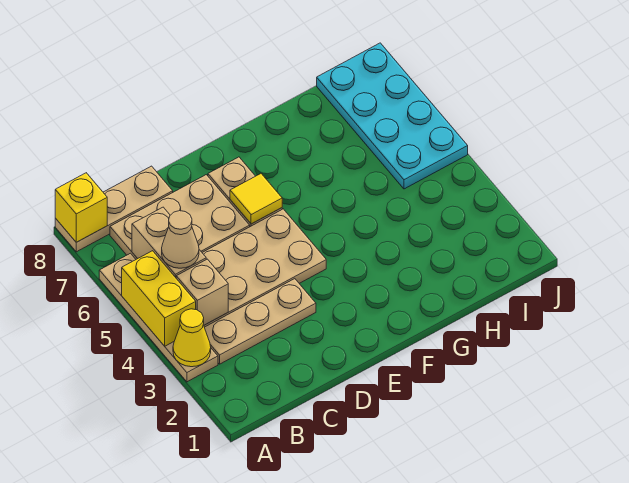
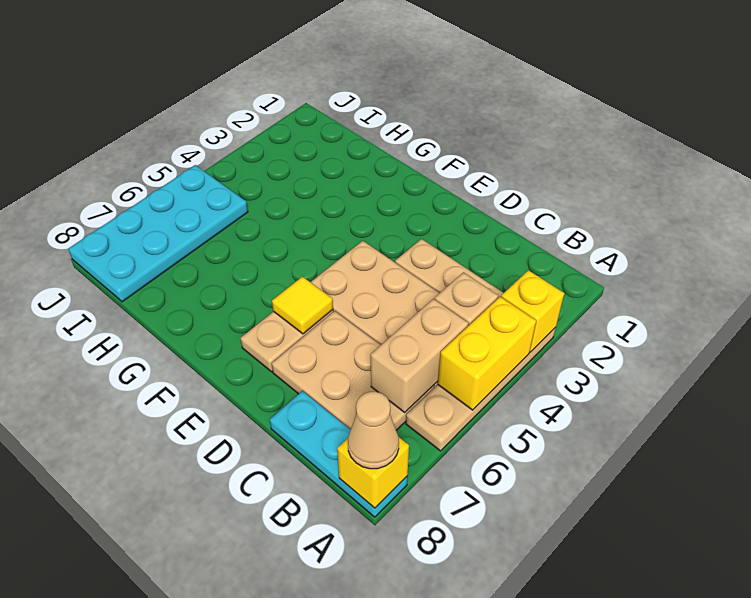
yellow 1x1 cone [173,309,211,367] -> yellow 1x1 brick [501,270,564,352]
tan 1x3 plate [55,166,173,252] -> cyan 1x3 plate [270,391,407,517]
tan 1x1 cone [162,211,199,268] -> tan 1x1 cone moved to [348,392,399,469]

